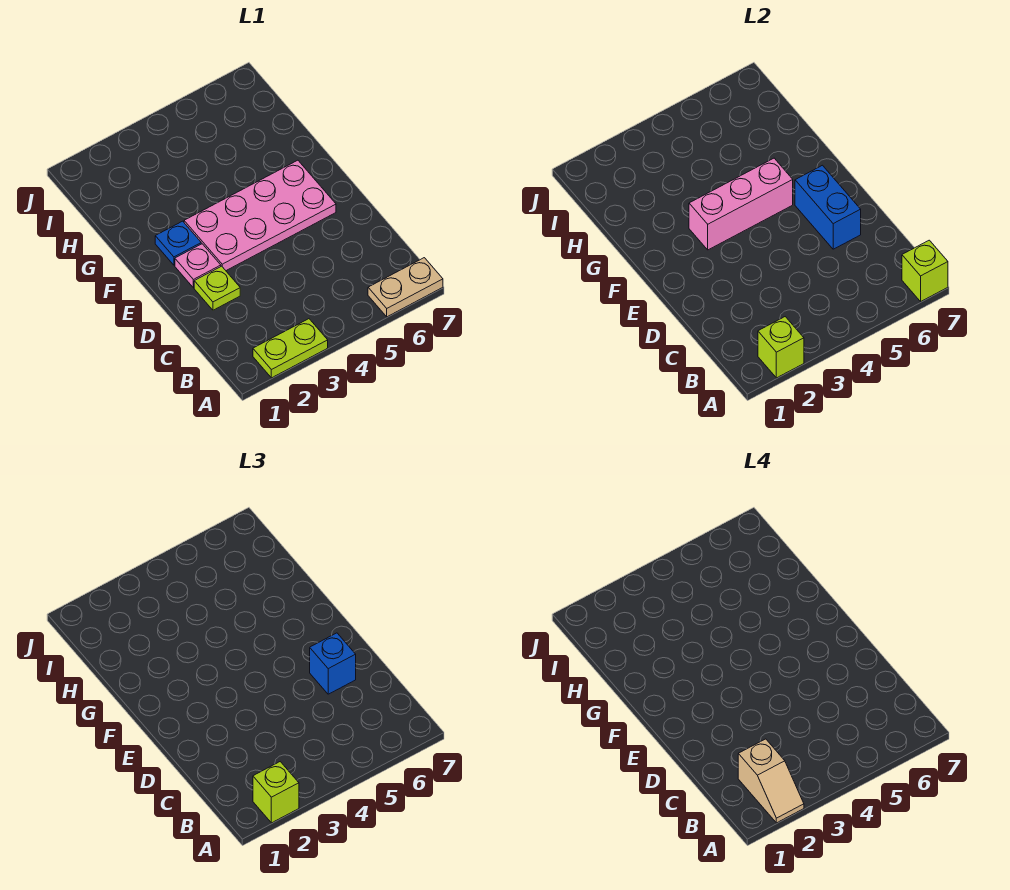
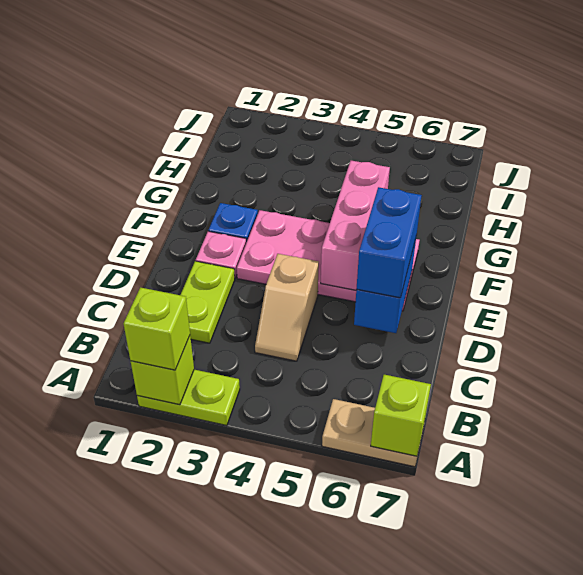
tan 1x2 slope [738,739,804,823] -> tan 1x2 slope moved to [255,254,319,361]
lime 1x1 plate [194,266,240,310] -> lime 1x2 plate [181,261,235,343]
blue 1x1 brick [310,633,356,694] -> blue 1x2 brick [357,187,422,298]
pink 1x3 brick [689,158,793,250] -> pink 1x3 brick turned to [321,161,390,290]

